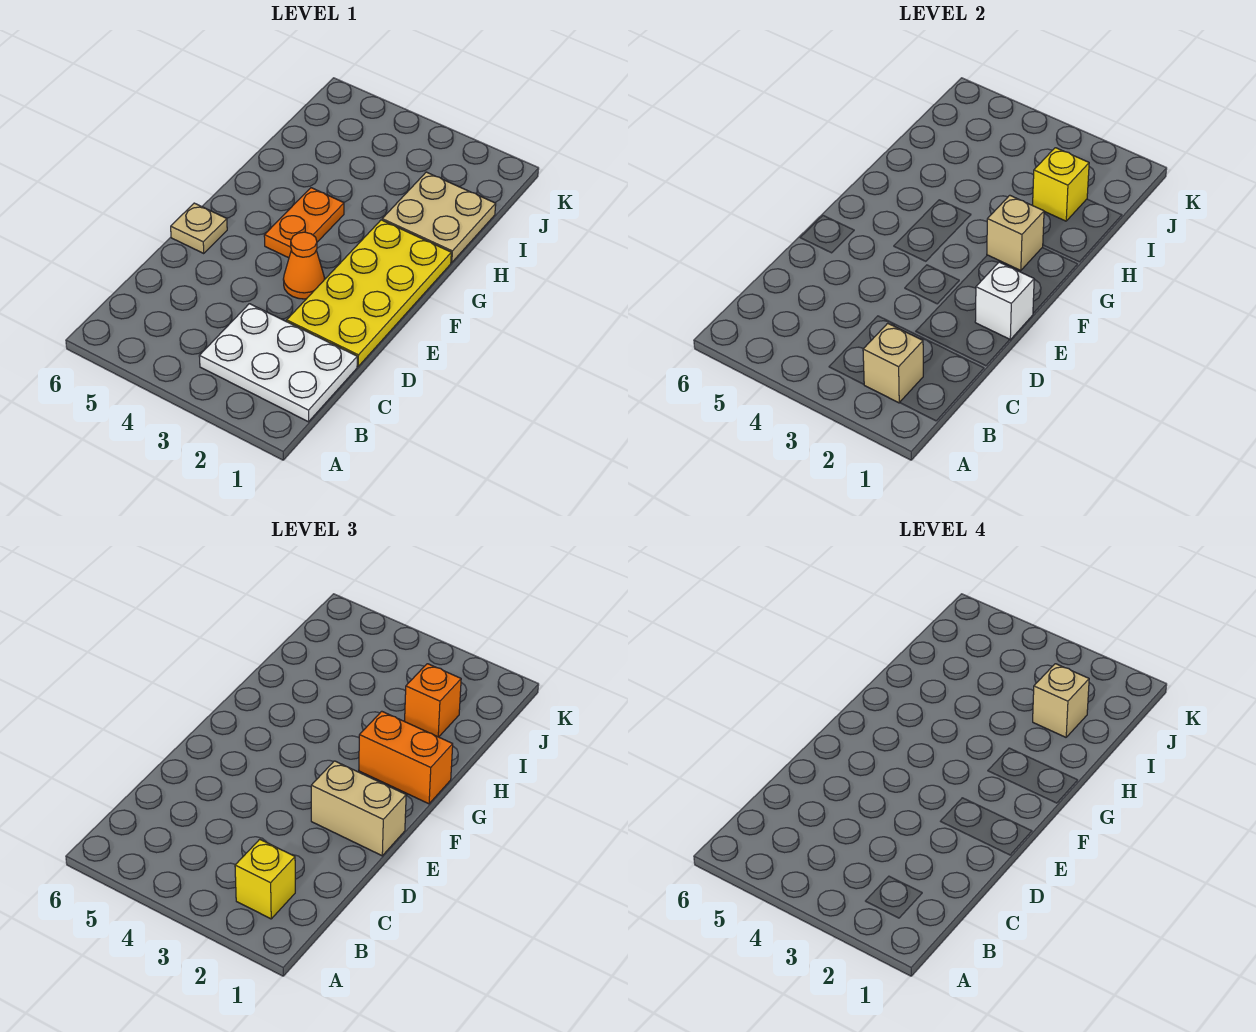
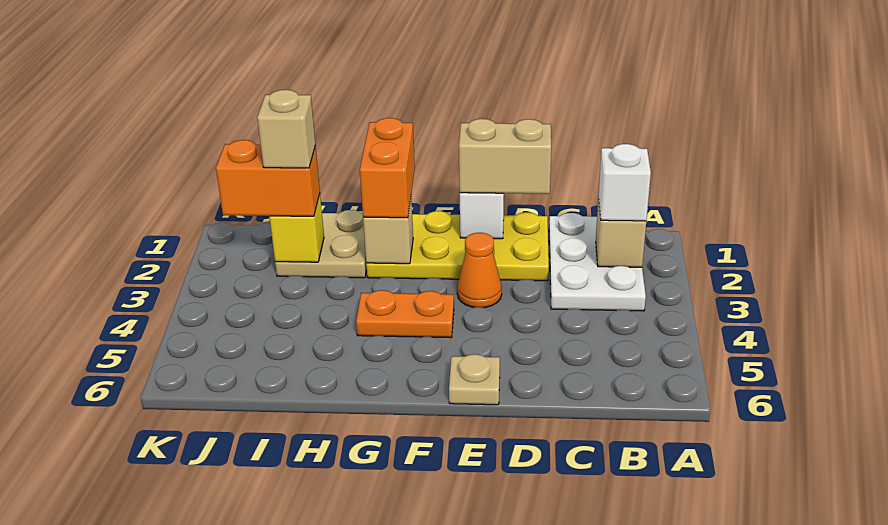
yellow 1x1 brick [235,839,295,919] -> white 1x1 brick [599,144,651,221]
tan 1x2 brick [311,761,406,856] -> tan 1x2 brick turned to [459,119,551,194]
orange 1x1 brick [405,664,461,737] -> orange 1x2 brick [216,140,320,216]

